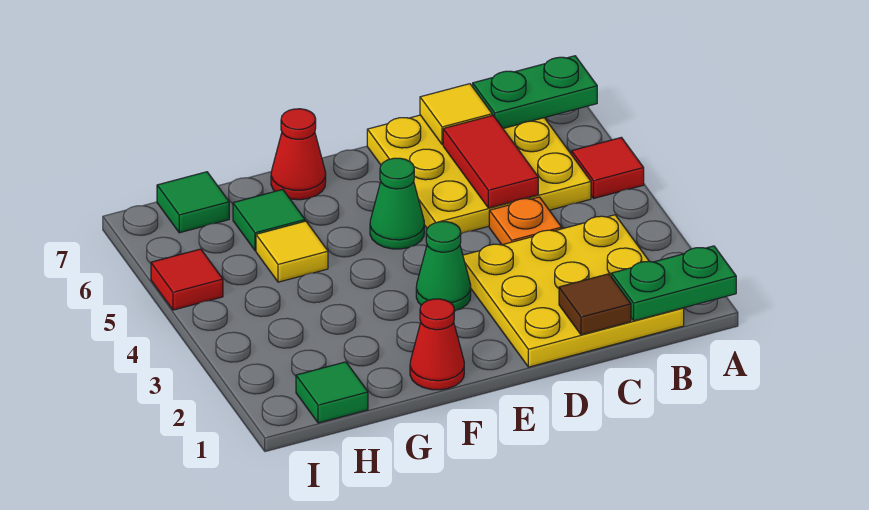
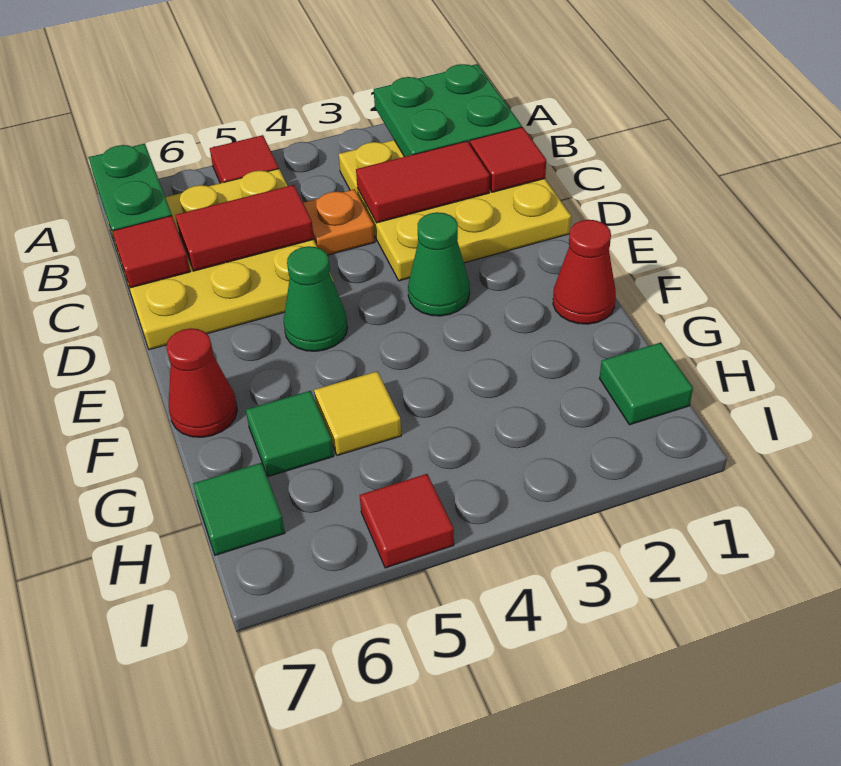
green 1x2 plate [612,246,736,321] -> green 2x2 plate [374,64,522,157]
brown 1x1 tile [559,274,631,335] -> red 1x1 tile [470,127,546,192]
none -> red 1x2 tile [356,141,490,223]
yellow 1x1 tile [420,84,492,145] -> red 1x1 tile [112,216,190,288]

